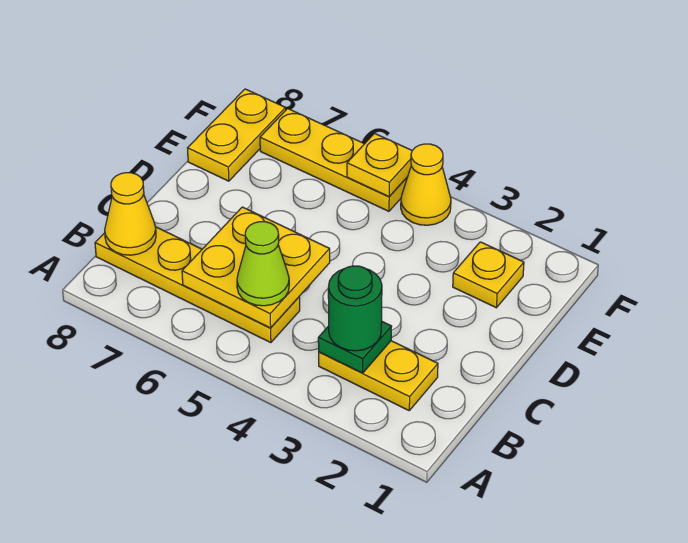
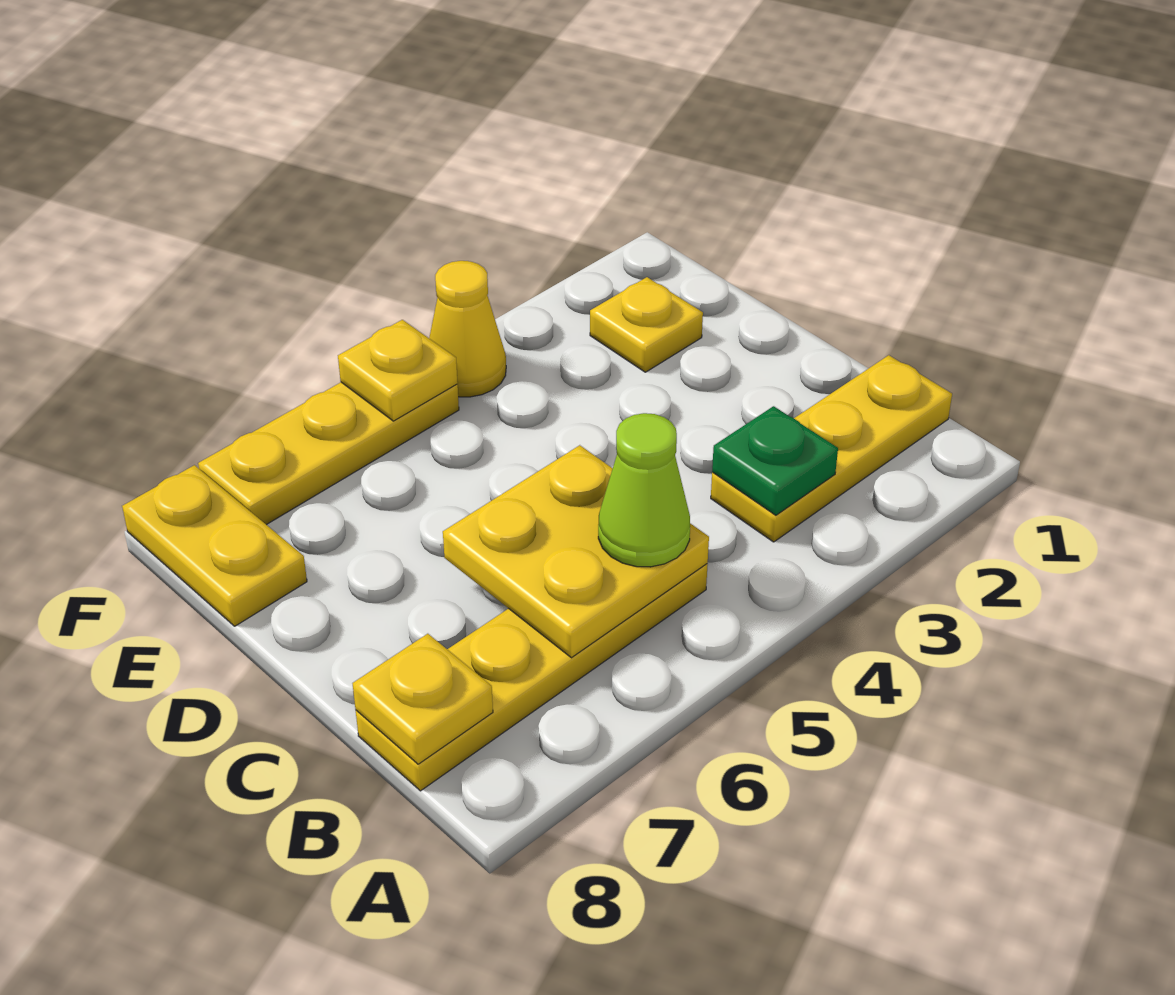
yellow 1x2 plate [319,341,438,410] -> yellow 1x3 plate [711,355,952,542]
green 1x1 round brick [328,266,382,351] -> none
yellow 1x1 cone [105,173,156,255] -> yellow 1x1 plate [352,634,493,764]

